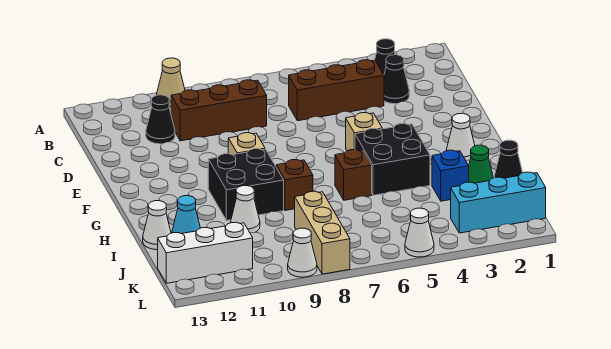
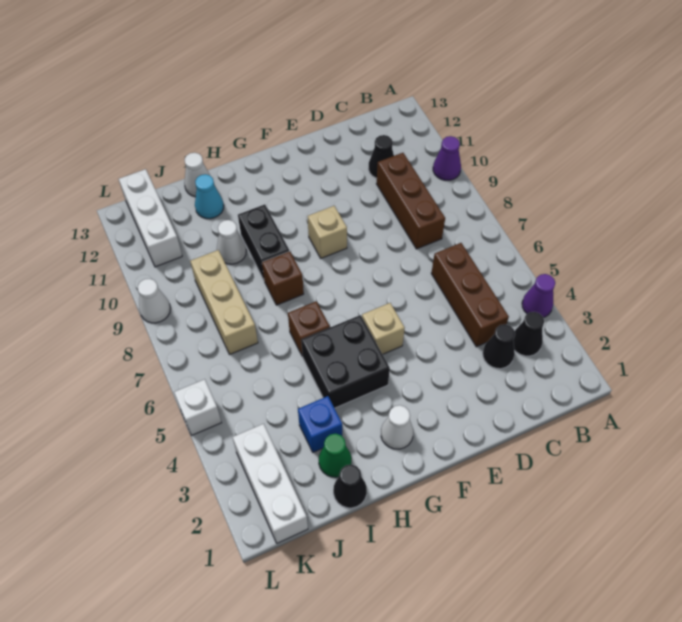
none -> purple 1x1 cone [522,274,555,318]
tan 1x1 cone [157,58,185,107] -> purple 1x1 cone [433,136,461,180]
black 2x2 brick [208,149,284,220] -> black 1x2 brick [238,204,289,280]
tan 1x3 brick [295,191,350,274] -> tan 1x3 brick turned to [190,250,258,355]
cyan 1x3 brick [451,172,546,233] -> white 1x3 brick [232,424,308,543]
white 1x1 cone [405,208,434,257] -> white 1x1 brick [174,379,222,435]

